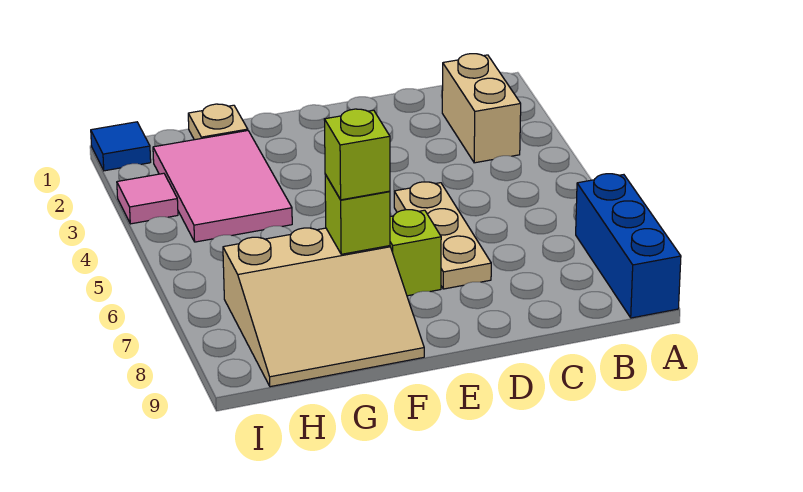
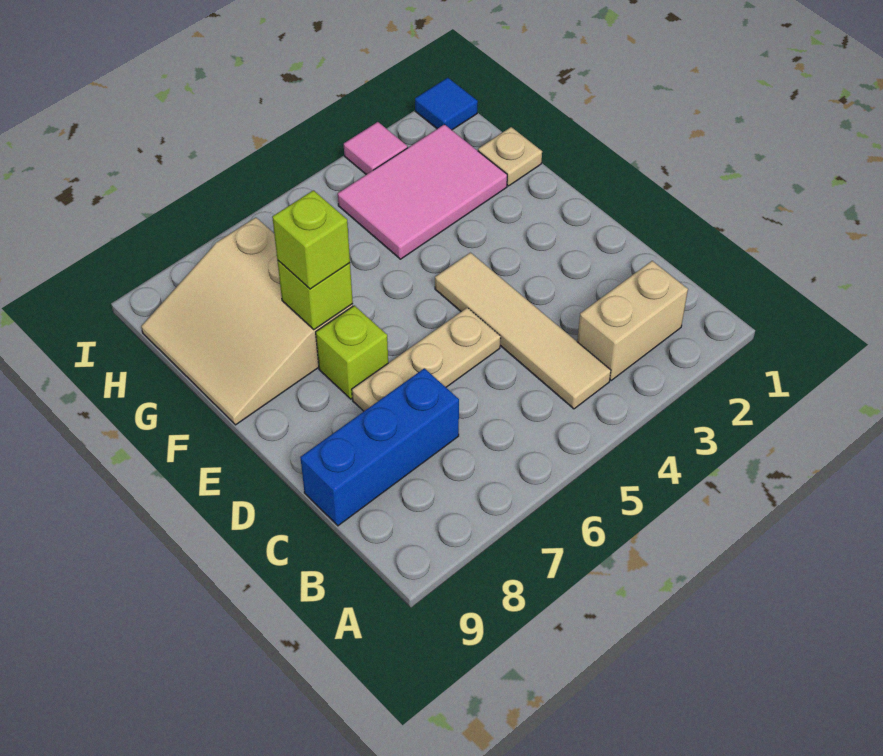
blue 1x3 brick [576,174,681,318] -> blue 1x3 brick moved to [300,368,459,526]
none -> tan 1x4 tile [435,253,611,409]

